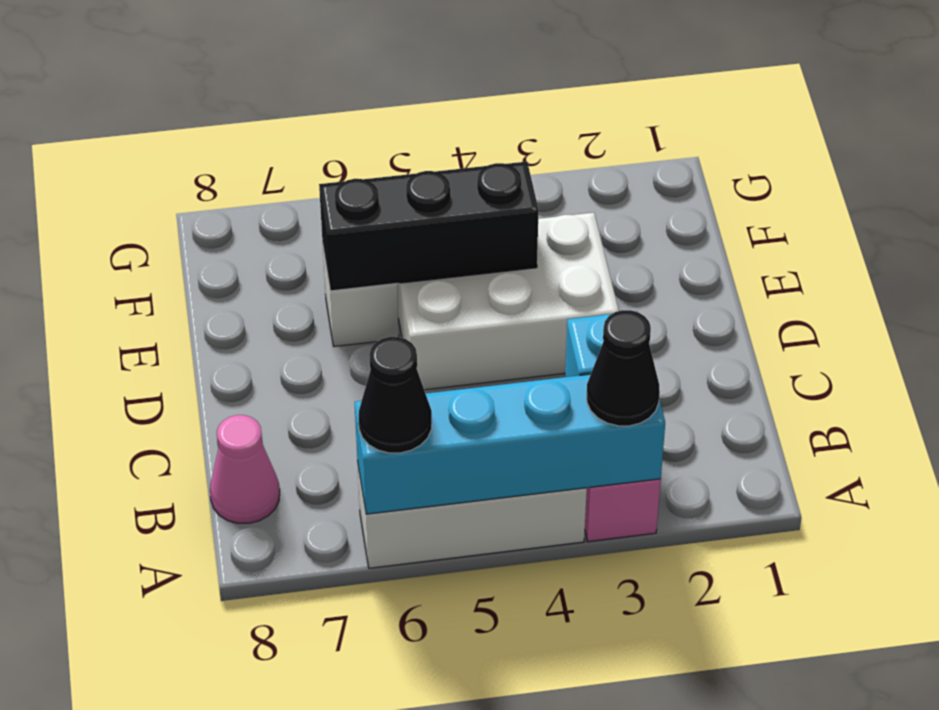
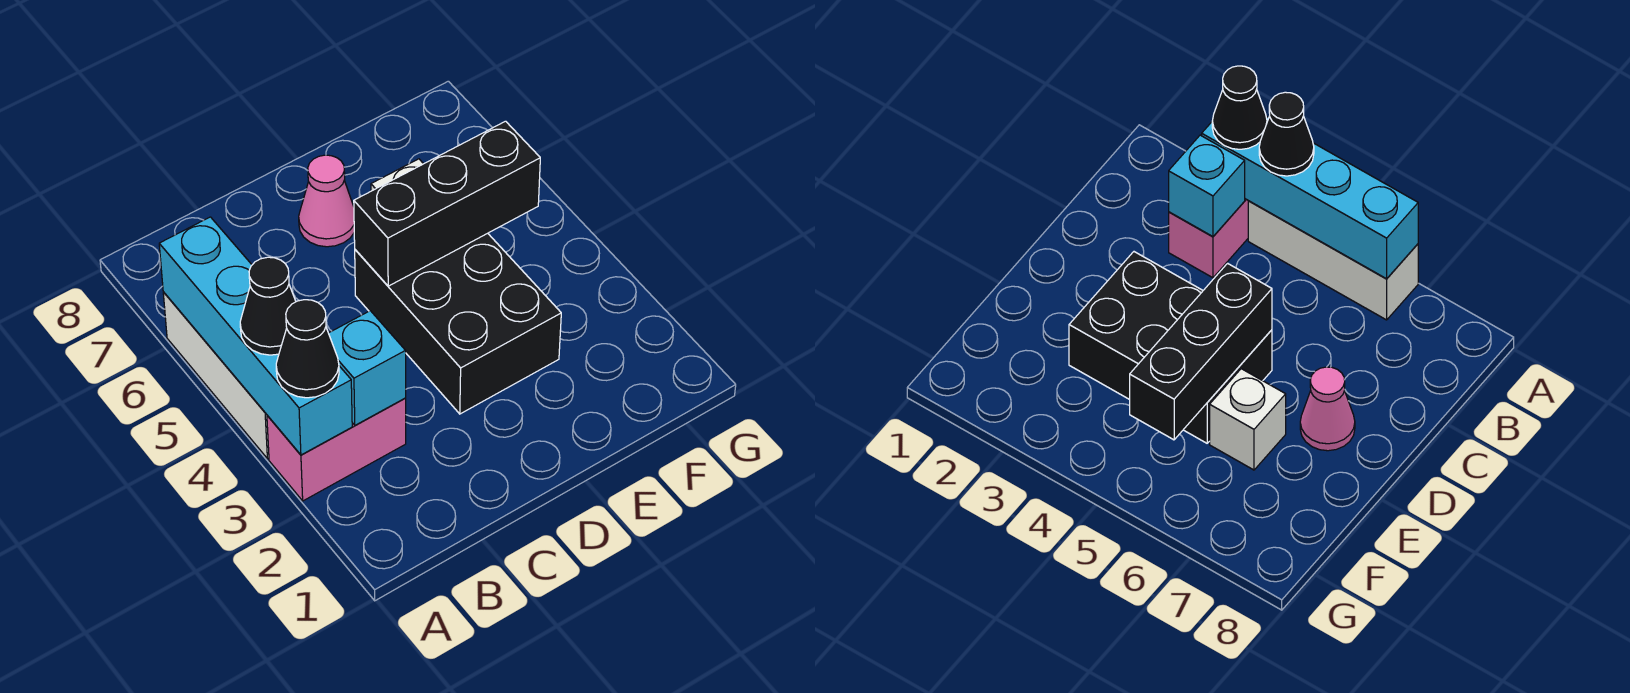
black 1x1 cone [359,337,432,453] -> black 1x1 cone moved to [240,257,296,355]
pink 1x1 cone [210,415,280,523] -> pink 1x1 cone moved to [299,155,354,247]
white 2x3 brick [397,213,619,390] -> black 2x3 brick [355,233,561,414]
black 1x3 brick [319,162,539,291] -> black 1x3 brick turned to [354,121,540,286]

